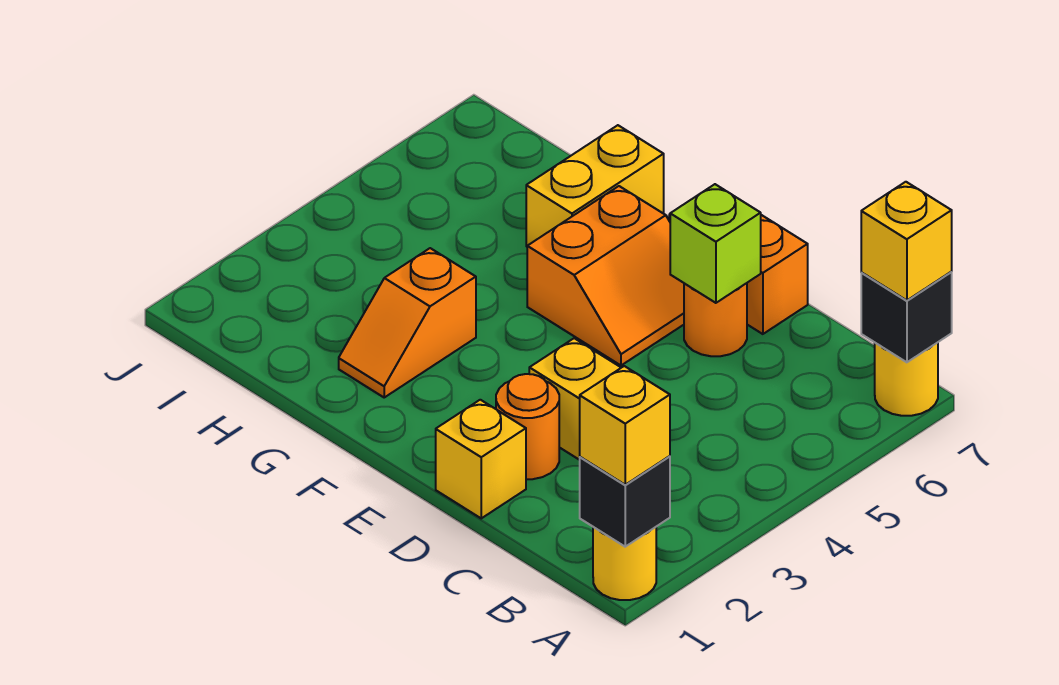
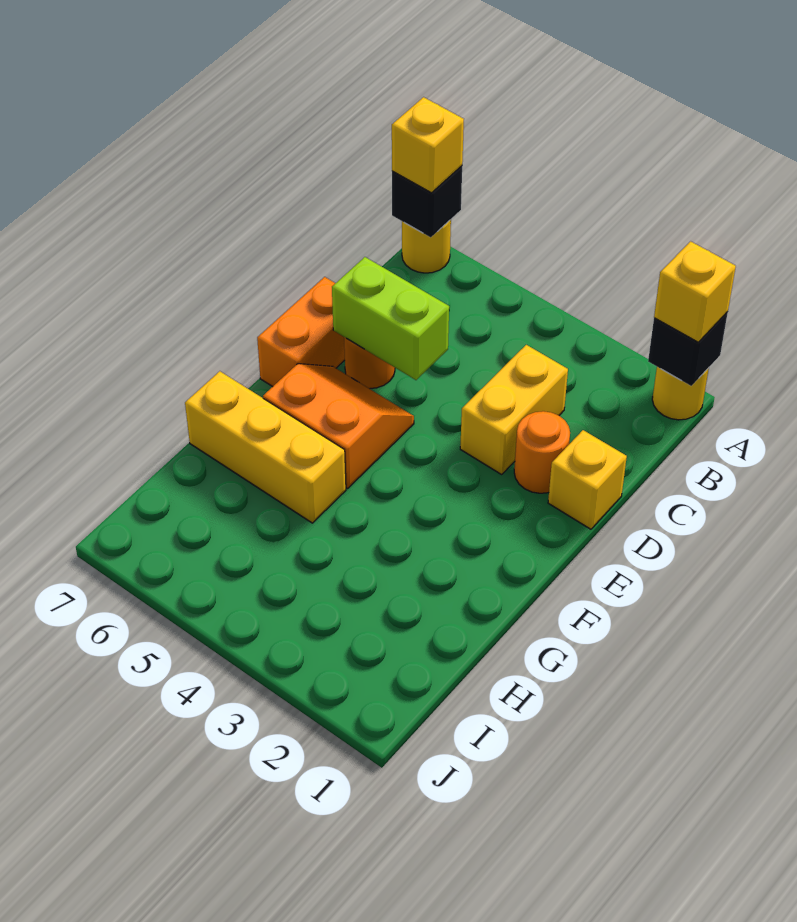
lime 1x1 brick [670,184,761,303] -> lime 1x2 brick [332,257,449,380]
orange 1x2 slope [339,248,476,397] -> none
yellow 1x2 brick [526,125,664,246] -> yellow 1x3 brick [185,371,346,523]

